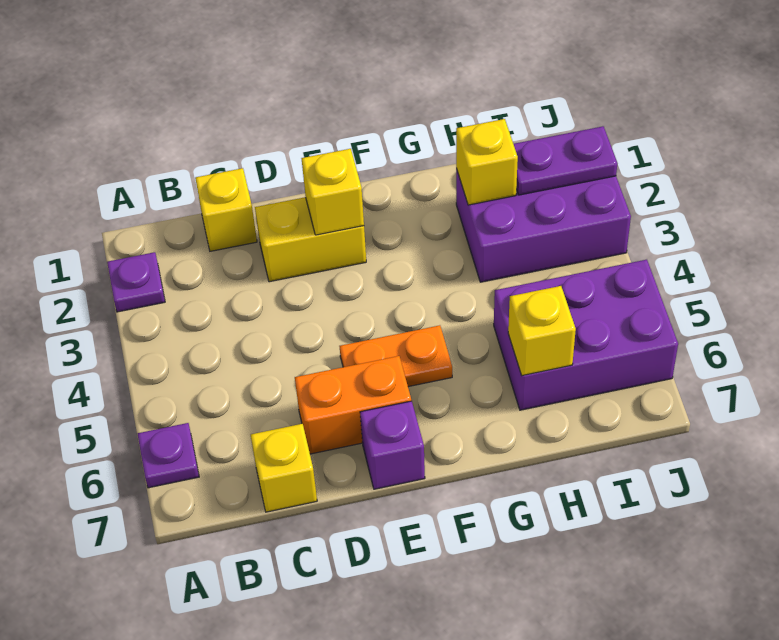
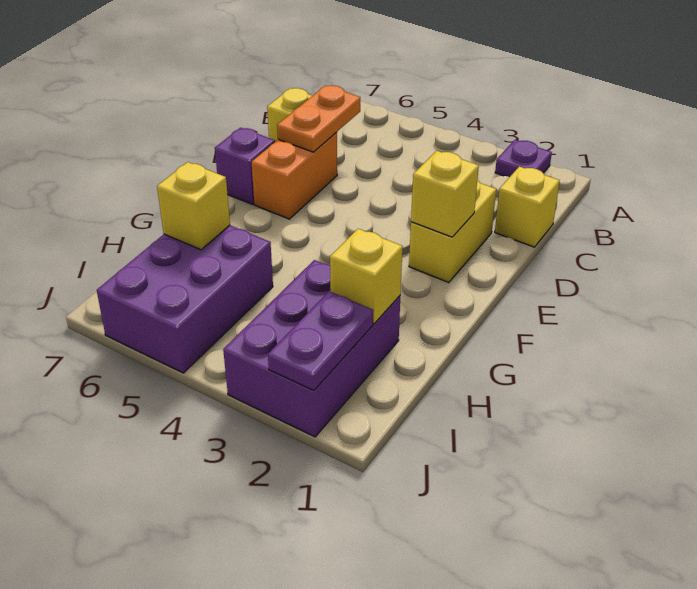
purple 1x1 plate [138,423,199,488] -> none
orange 1x2 plate [340,325,452,387] -> orange 1x2 plate moved to [277,85,360,152]

